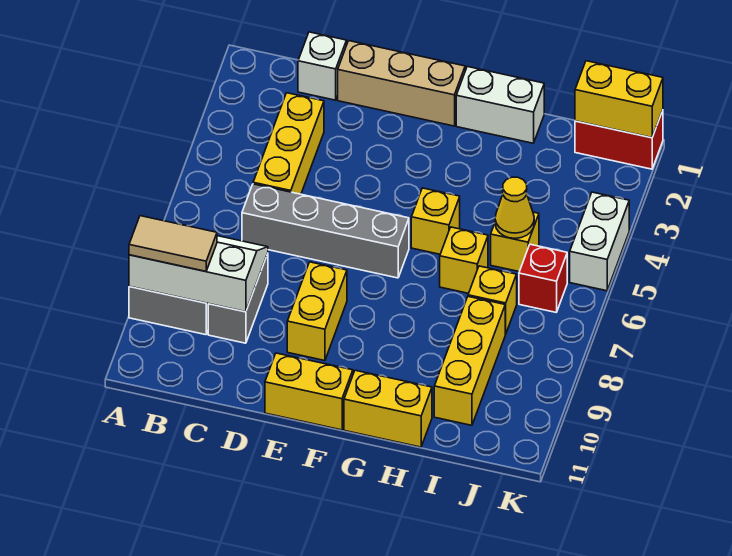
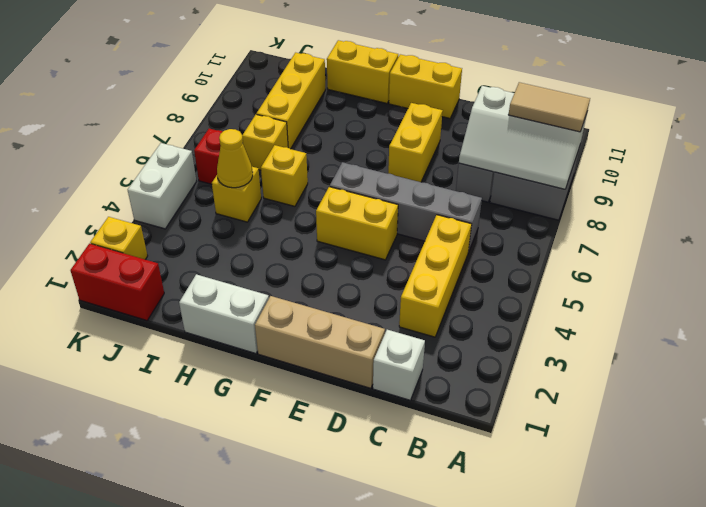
yellow 1x1 brick [411,188,460,254] -> yellow 1x1 brick moved to [90,217,148,259]
yellow 1x2 brick [575,61,663,138] -> yellow 1x2 brick moved to [316,187,398,260]

